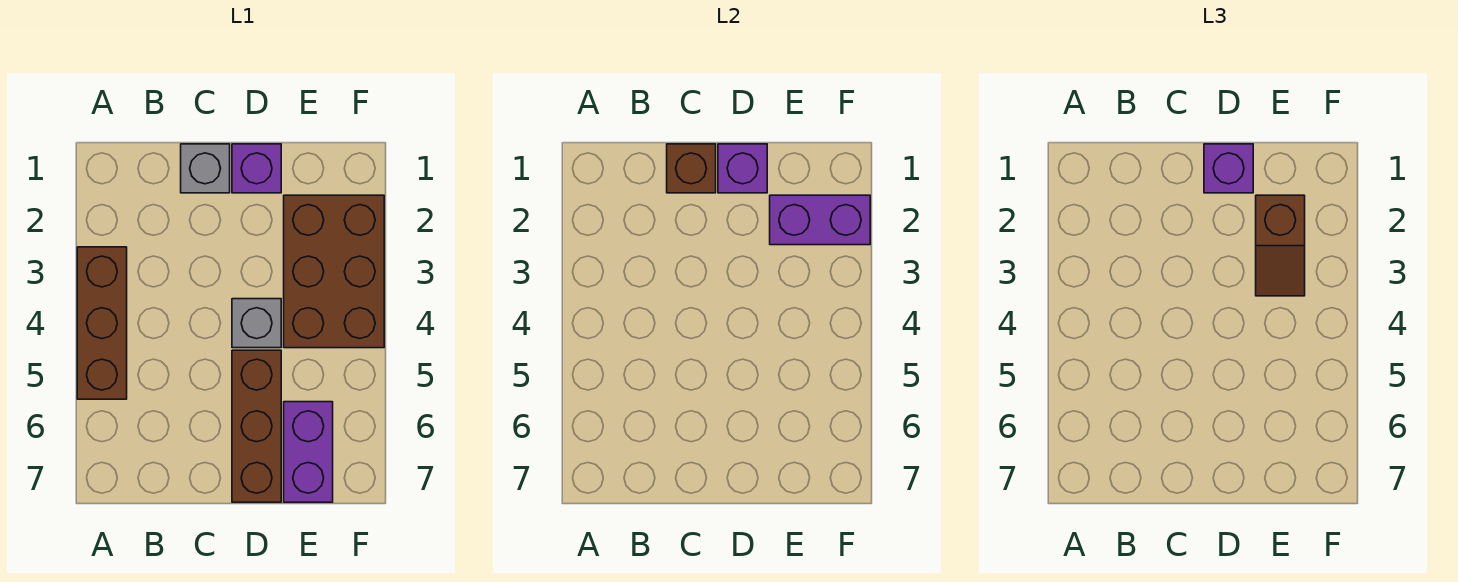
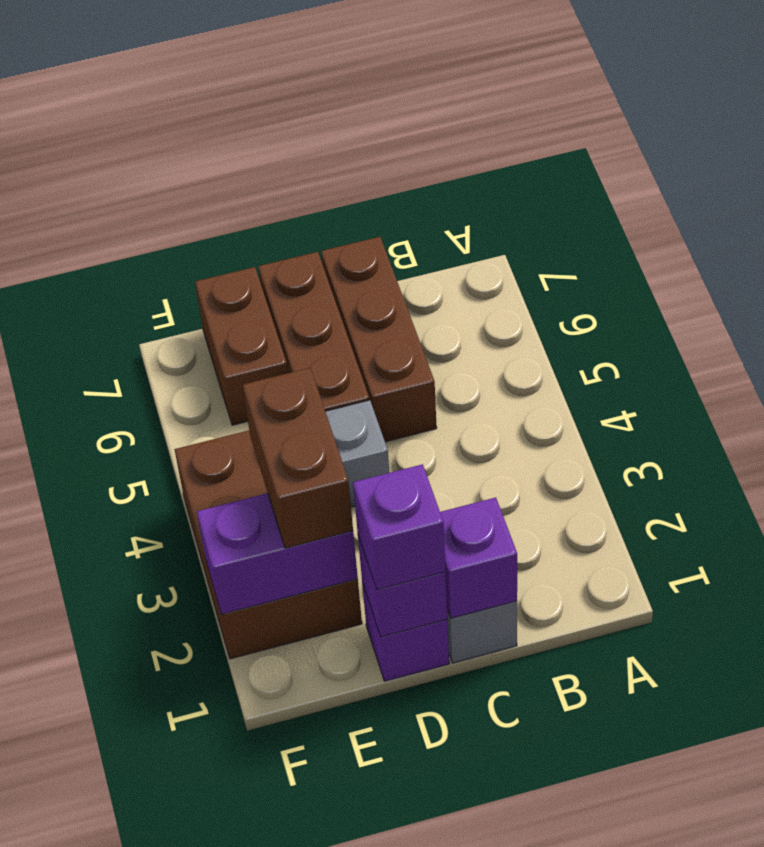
brown 1x3 brick [77,247,127,399] -> brown 1x3 brick moved to [321,237,437,442]
brown 1x1 brick [667,144,716,193] -> purple 1x1 brick [440,498,517,618]
brown 1x2 slope [1256,195,1305,296] -> brown 1x2 brick [243,368,353,548]
purple 1x2 brick [284,402,333,502] -> brown 1x2 brick [195,267,288,425]

